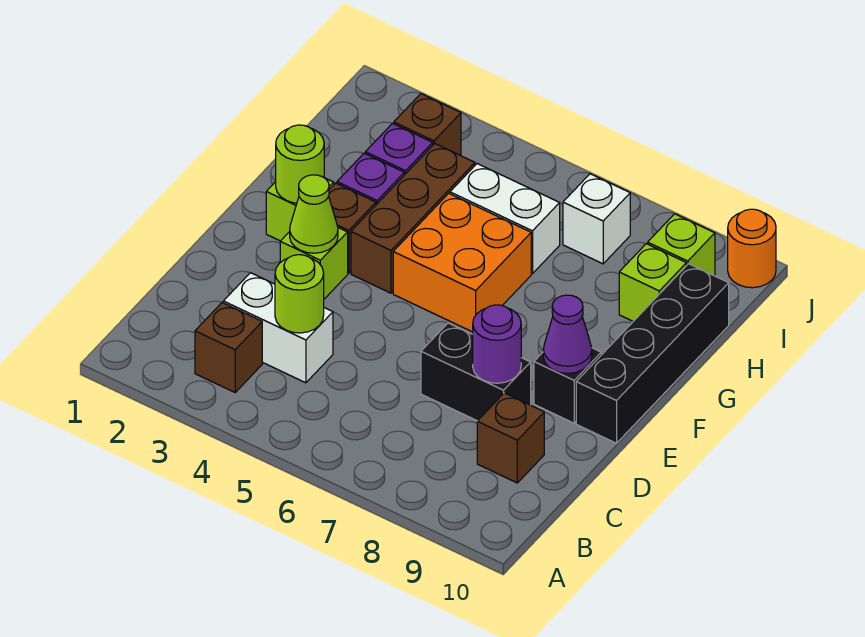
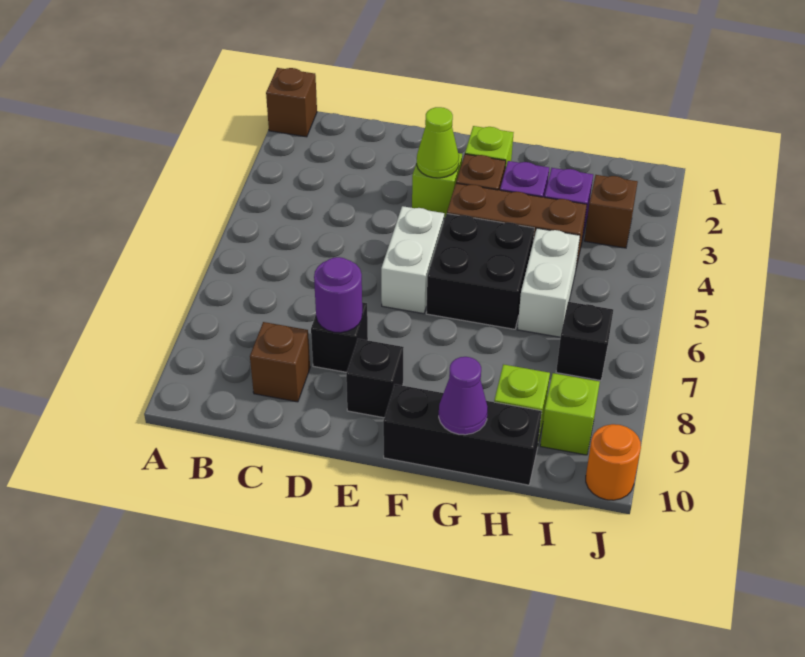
brown 1x1 brick [195,303,262,392] -> brown 1x1 brick moved to [266,68,317,137]
white 1x2 brick [223,273,333,383] -> white 1x2 brick moved to [381,206,444,314]
lime 1x1 round brick [275,255,324,333] -> none
black 1x2 brick [421,323,531,421] -> black 1x1 brick [311,302,368,372]
purple 1x1 cone [543,295,592,373] -> purple 1x1 cone moved to [439,357,488,435]
black 1x4 brick [576,264,729,443] -> black 1x3 brick [383,384,542,485]
lime 1x1 round brick [276,125,324,203] -> none
orange 2x2 brick [393,193,531,332] -> black 2x2 brick [426,214,534,329]
white 1x1 brick [563,174,630,264] -> black 1x1 brick [556,302,613,380]

